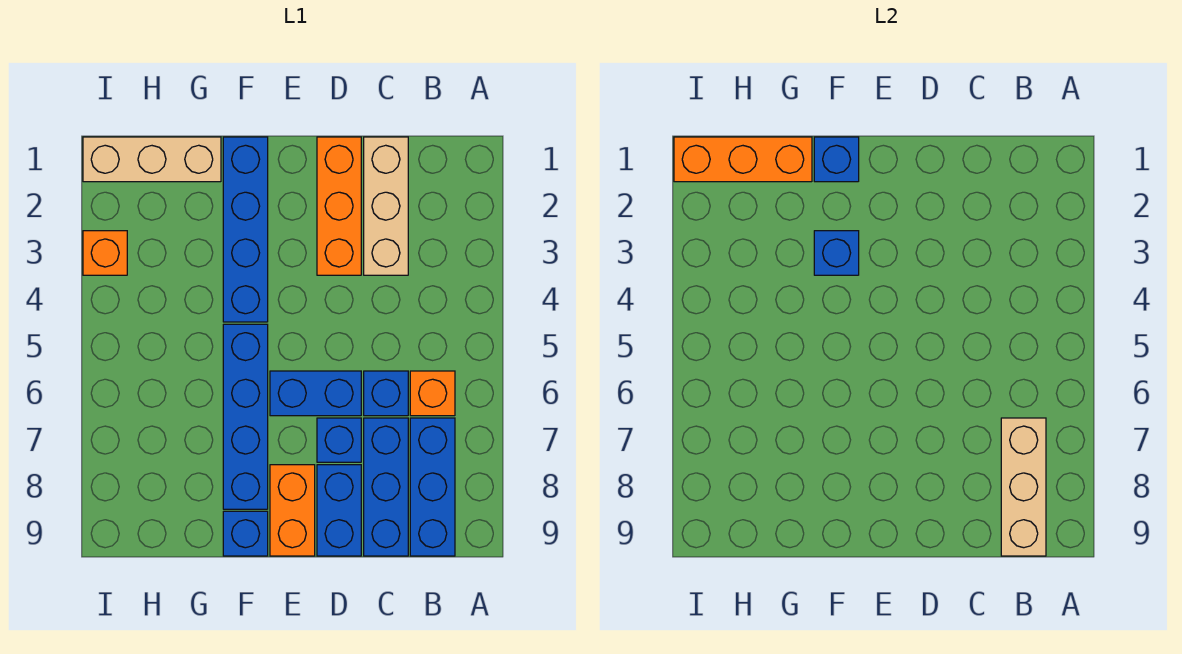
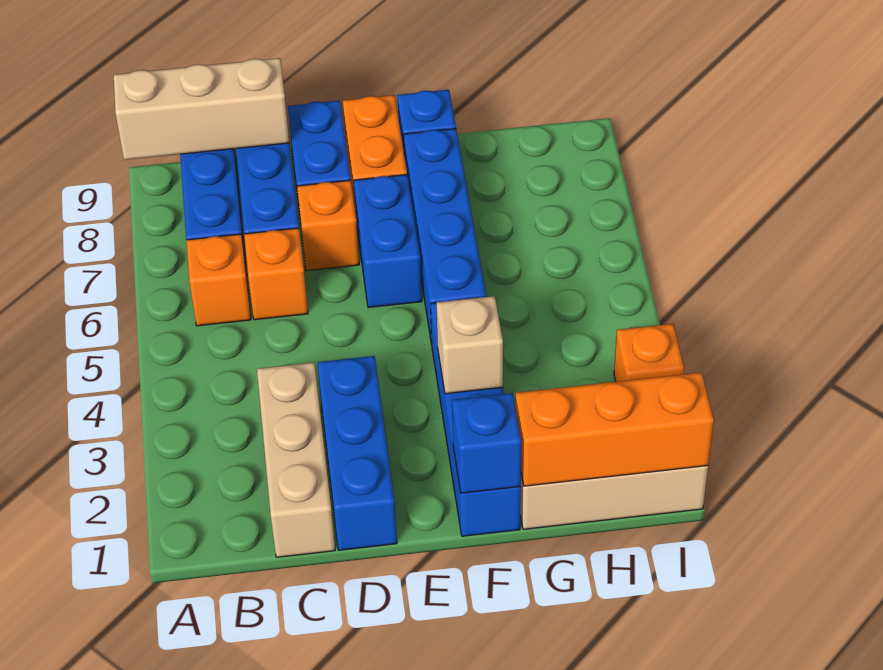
tan 1x3 brick [1001,418,1046,556] -> tan 1x3 brick turned to [114,58,289,160]
blue 1x1 brick [364,371,408,416] -> orange 1x1 brick [244,228,308,320]
orange 1x3 brick [317,137,361,275] -> blue 1x3 brick [317,356,397,550]
blue 1x2 brick [270,371,361,416] -> blue 1x2 brick turned to [354,175,422,307]
blue 1x1 brick [317,418,361,462] -> orange 1x1 brick [297,180,359,271]
blue 1x1 brick [814,231,859,275] -> tan 1x1 brick [436,296,503,394]

